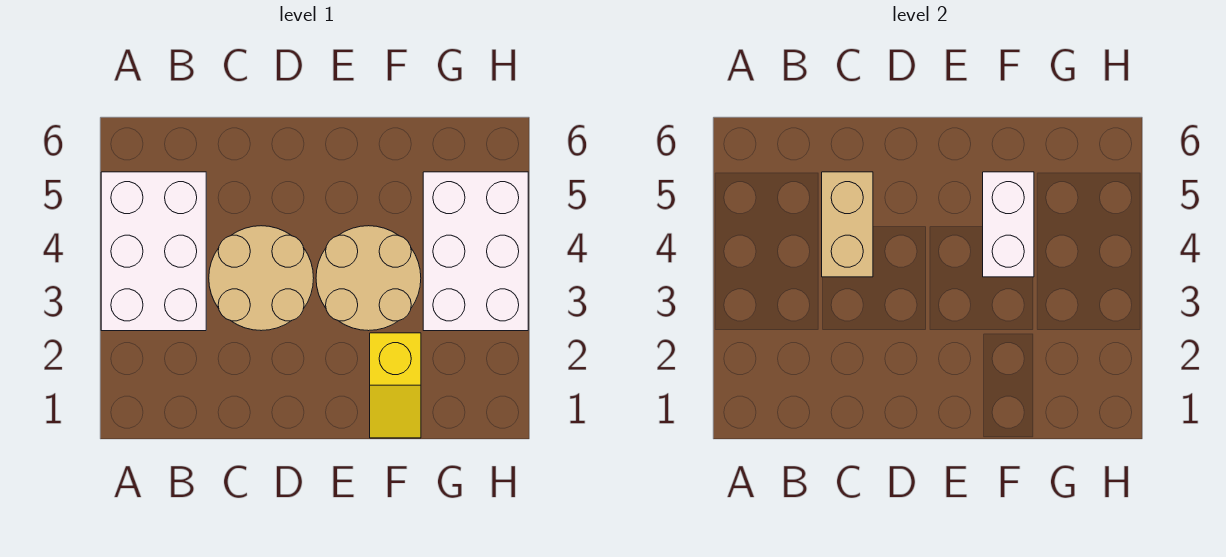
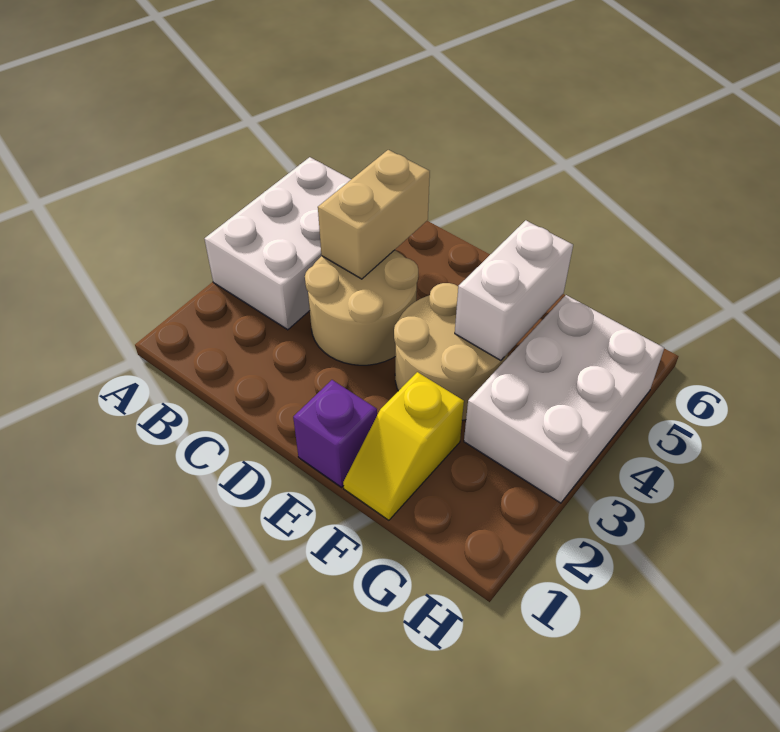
none -> purple 1x1 brick [293,380,377,487]

